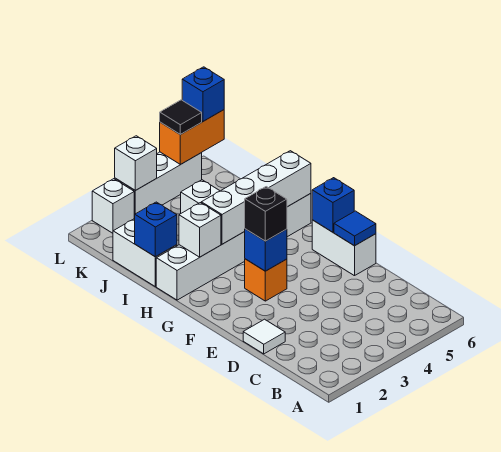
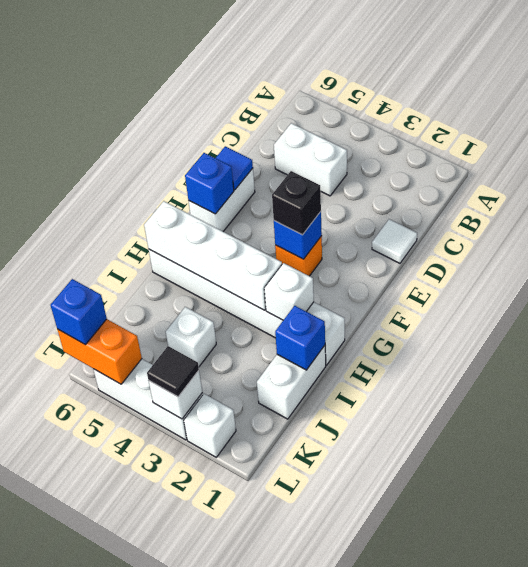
none -> white 1x2 brick [274,123,347,196]
black 1x1 tile [160,100,202,135] -> black 1x1 tile moved to [147,346,199,397]

